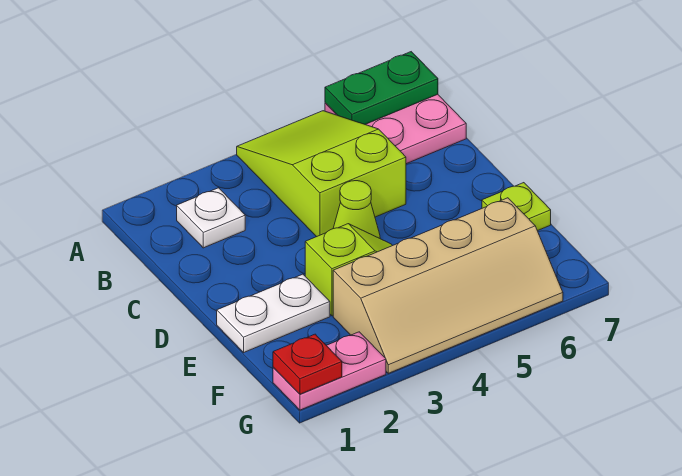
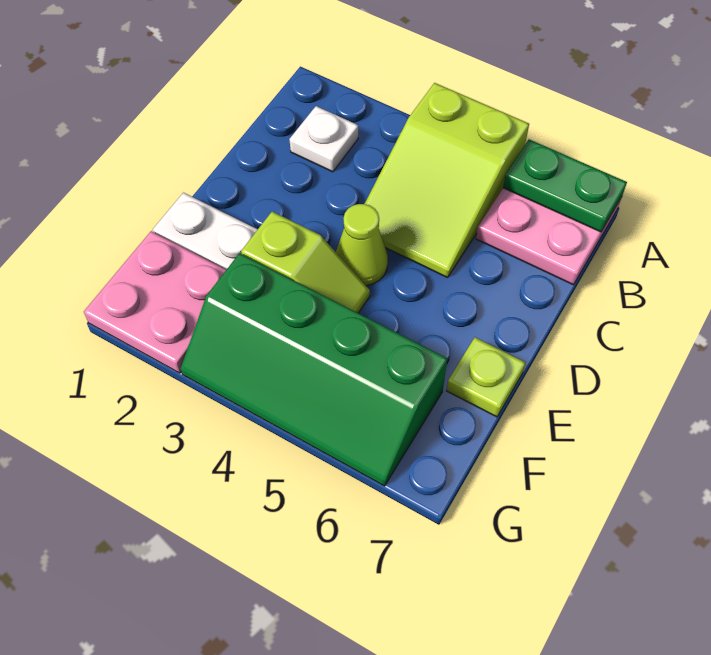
lime 2x3 slope [237,111,406,237] -> lime 2x3 slope turned to [365,83,529,278]
tan 2x4 slope [333,198,563,373] -> green 2x4 slope [181,253,447,486]
pink 1x2 plate [273,332,386,410] -> pink 2x2 plate [84,231,226,373]
red 1x1 plate [273,334,342,394] -> none

